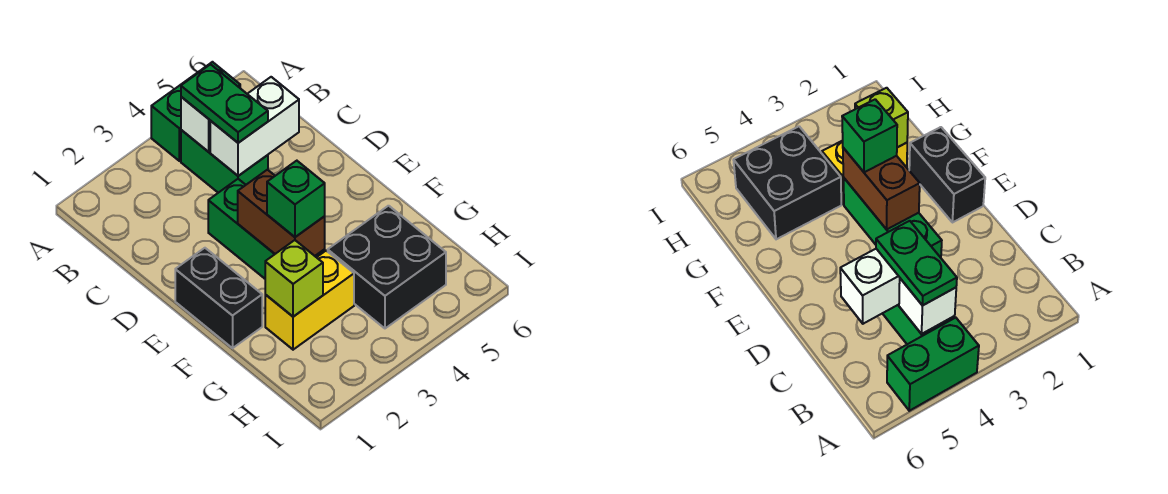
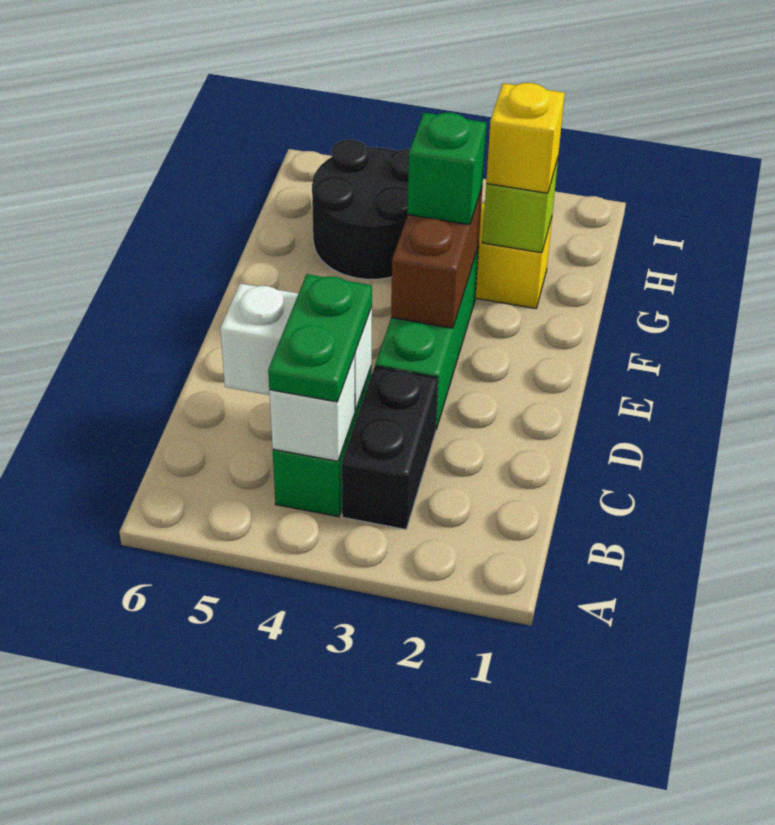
green 1x2 brick [151,62,240,161] -> none
black 1x2 brick [175,248,262,348] -> black 1x2 brick moved to [342,366,438,529]
none -> yellow 1x1 brick [486,83,565,193]
black 2x2 brick [328,206,446,328] -> black 2x2 round brick [312,140,410,279]

